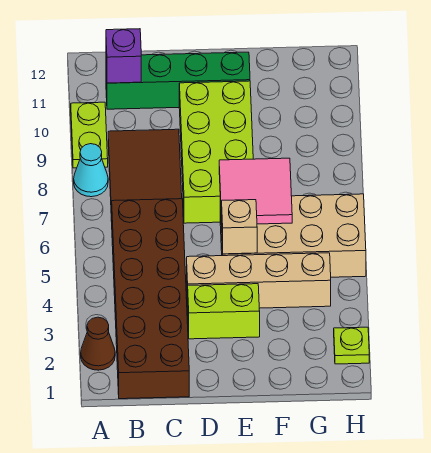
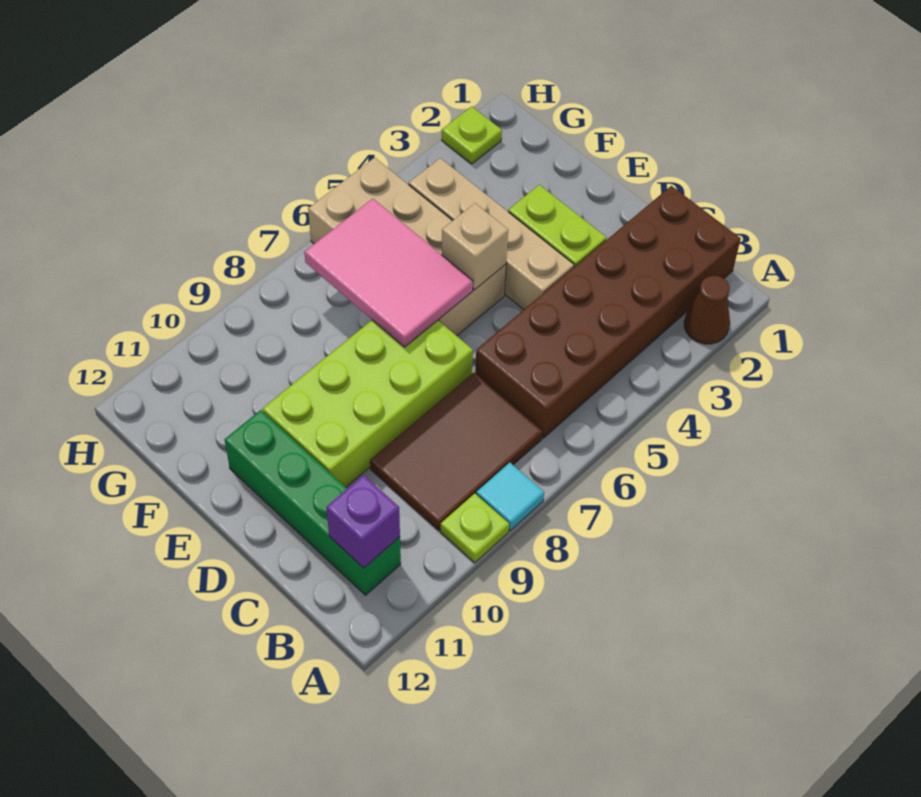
cyan 1x1 cone [74,144,108,197] -> cyan 1x1 tile [476,463,544,531]
lime 1x2 plate [71,102,108,168] -> lime 1x1 plate [440,493,509,563]
pink 2x2 tile [219,158,292,224] -> pink 2x3 tile [304,199,473,347]

